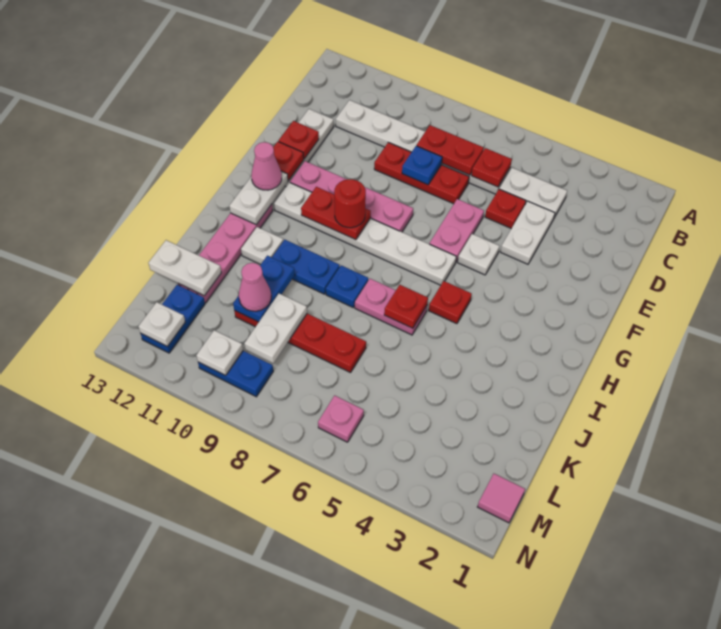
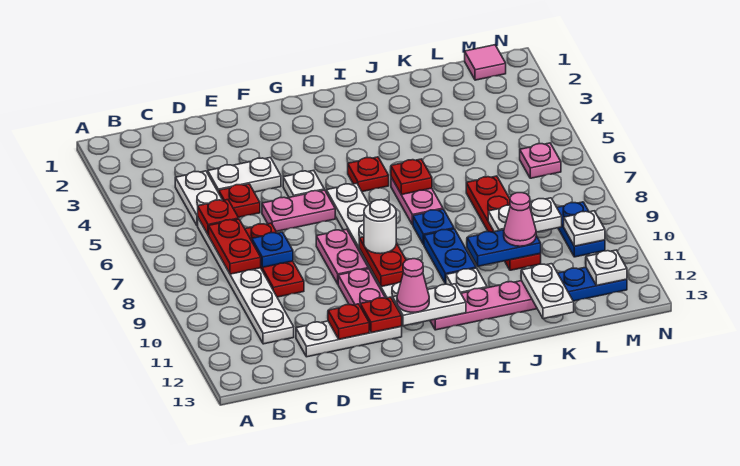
red 1x1 round brick [334,179,366,228] -> white 1x1 round brick [364,200,396,254]

